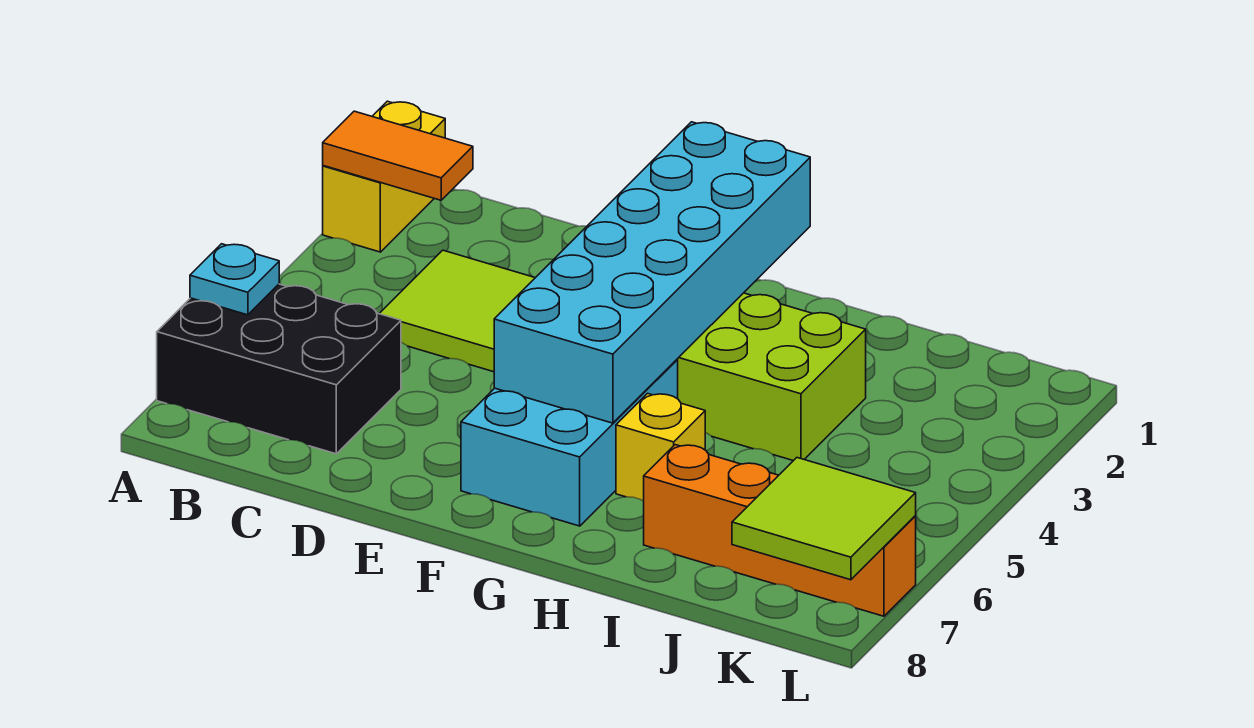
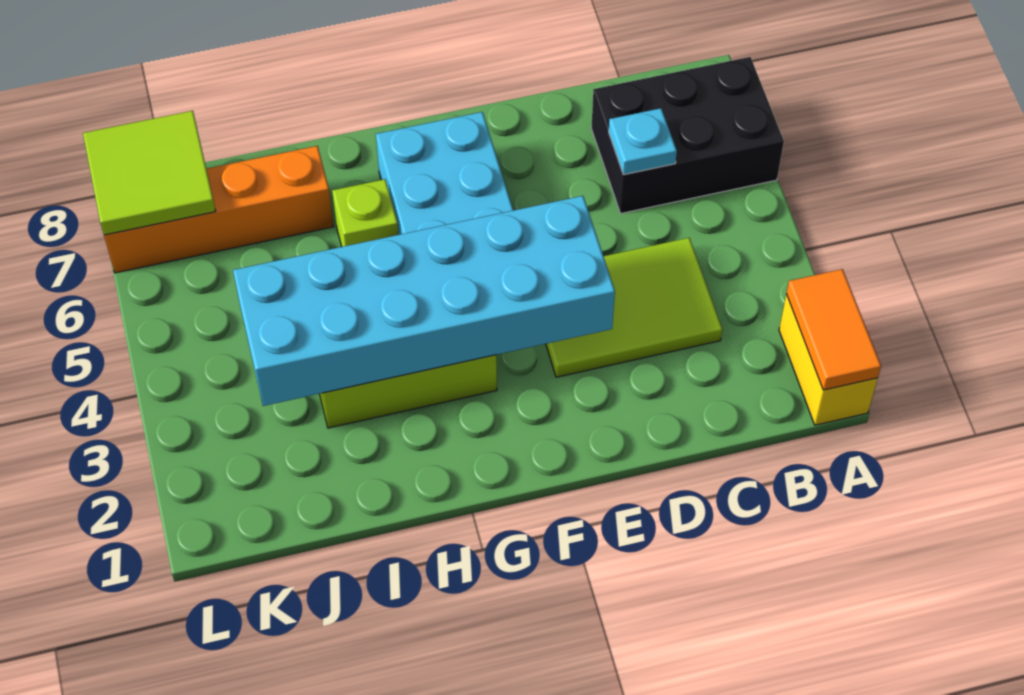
orange 1x2 tile [323,111,473,200] -> orange 1x2 tile turned to [786,269,881,390]
cyan 1x1 plate [190,244,279,315] -> cyan 1x1 plate moved to [609,108,677,175]
cyan 2x6 brick [494,122,810,423] -> cyan 2x6 brick turned to [233,196,615,406]
yellow 1x1 brick [616,393,705,501] -> lime 1x1 brick [332,179,399,247]

